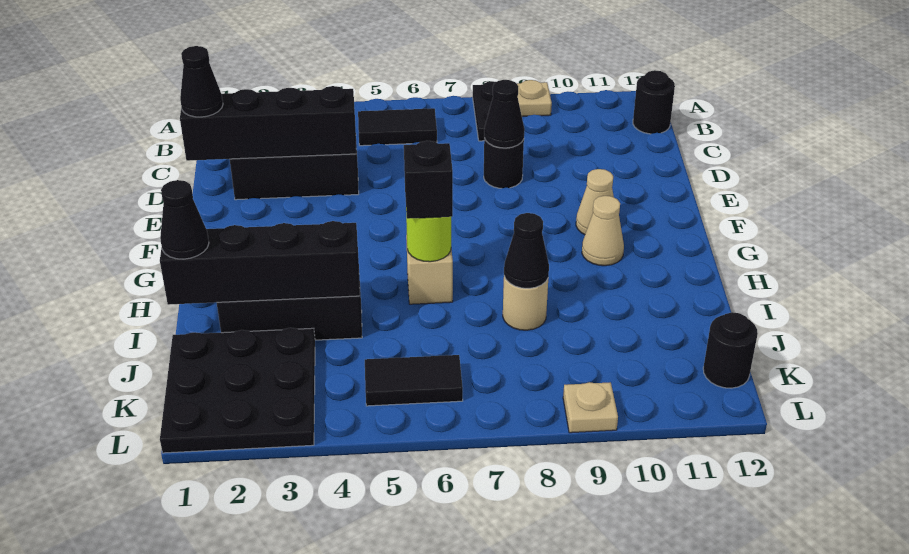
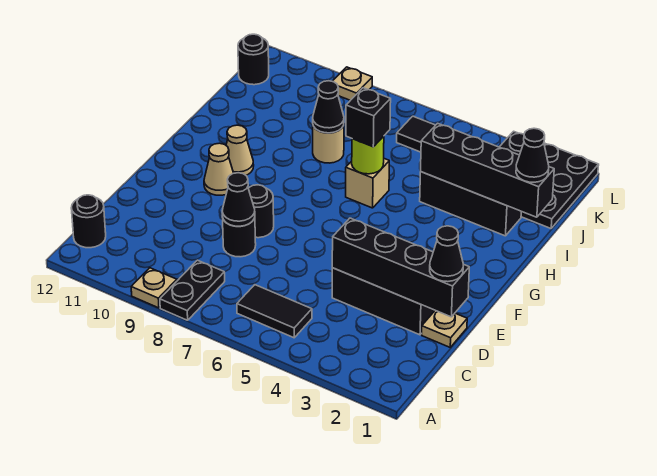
none -> tan 1x1 plate [422,310,467,347]
none -> black 1x1 round brick [248,185,274,238]

